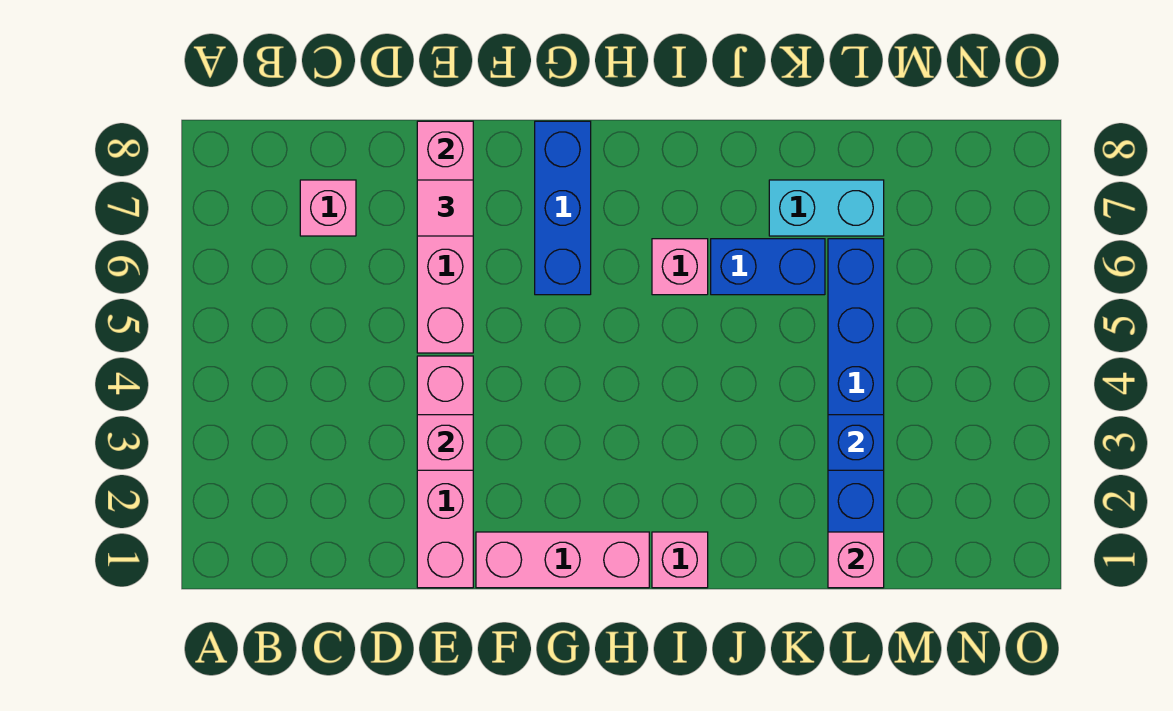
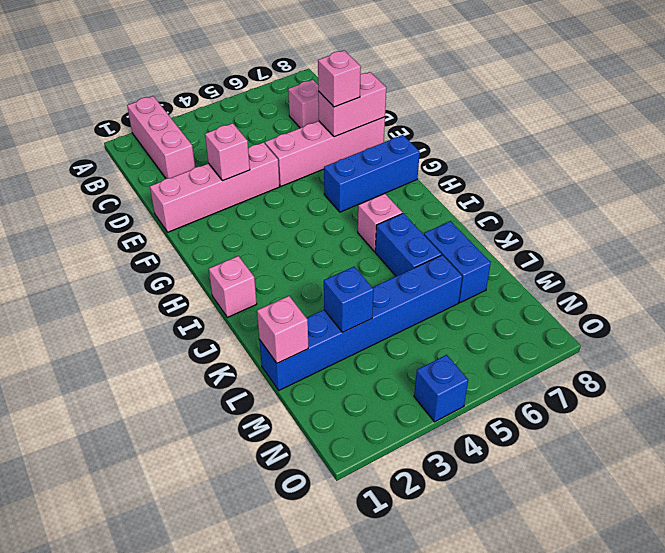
pink 1x1 tile [417,180,473,236] -> pink 1x1 brick [318,51,361,107]
pink 1x3 brick [476,532,649,588] -> pink 1x3 brick moved to [127,96,195,179]
cyan 1x2 brick [769,180,884,236] -> blue 1x2 brick [424,221,491,303]
none -> blue 1x1 brick [414,355,468,422]

